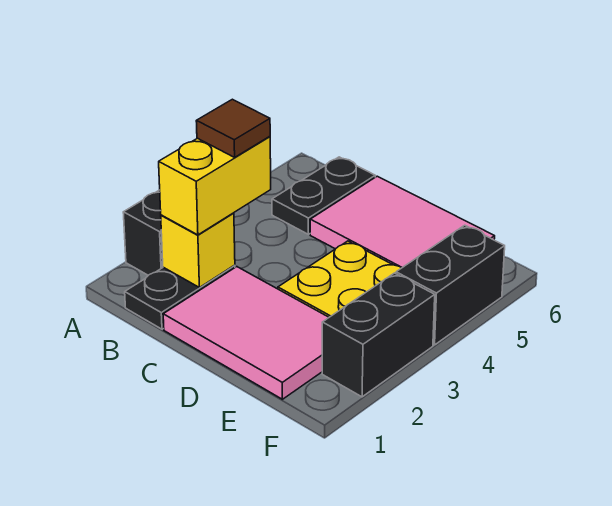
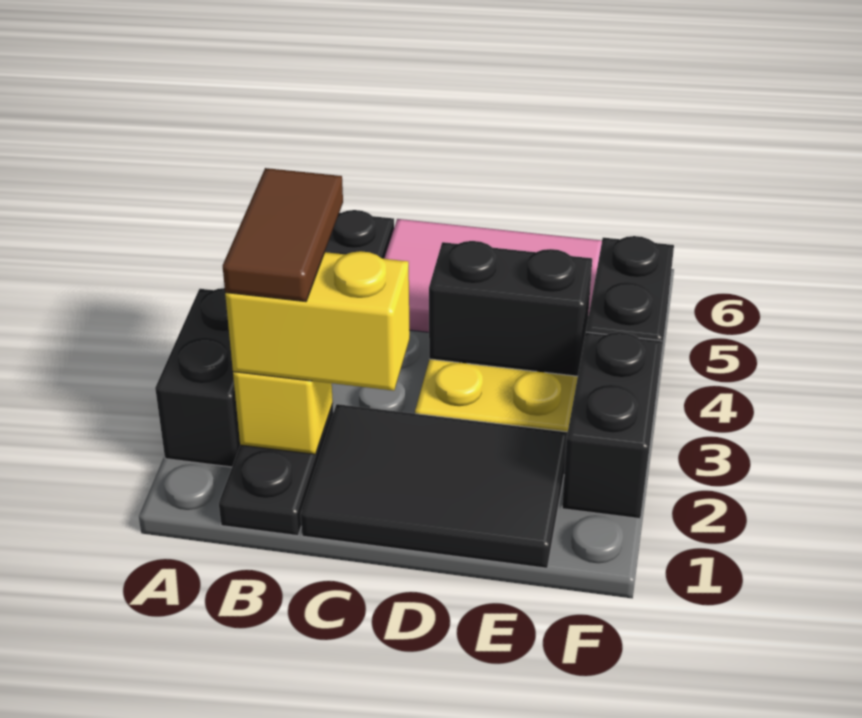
yellow 1x2 brick [159,136,271,235] -> yellow 1x2 brick turned to [225,251,410,391]
brown 1x1 tile [196,99,270,157] -> brown 1x2 tile [223,168,343,302]
pink 2x3 tile [163,267,329,399] -> black 2x3 tile [301,404,568,568]
none -> black 1x2 brick [429,241,592,376]

